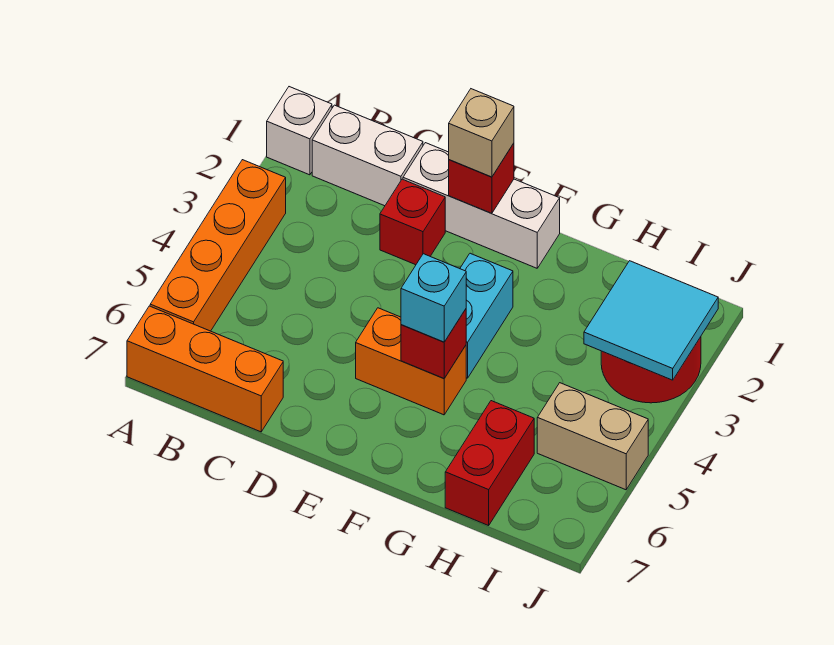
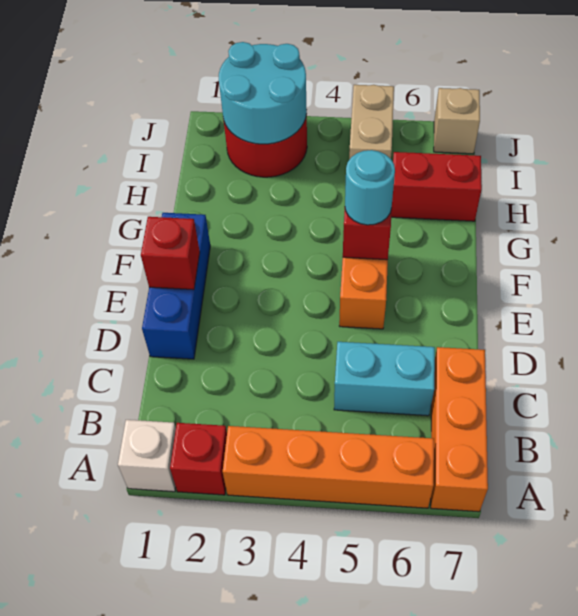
white 1x2 brick [312,105,423,206] -> none
white 1x3 brick [403,143,560,268] -> blue 1x3 brick [142,213,210,359]
red 1x1 brick [380,179,445,265] -> red 1x1 brick moved to [170,423,227,495]
tan 1x1 brick [449,89,514,177] -> tan 1x1 brick moved to [434,88,480,154]
cyan 1x2 brick [460,253,513,378] -> cyan 1x2 brick moved to [334,342,435,416]
cyan 1x1 brick [401,254,466,342] -> cyan 1x1 round brick [345,150,395,225]
cyan 2x2 tile [584,261,718,380] -> cyan 2x2 round brick [219,42,307,144]

